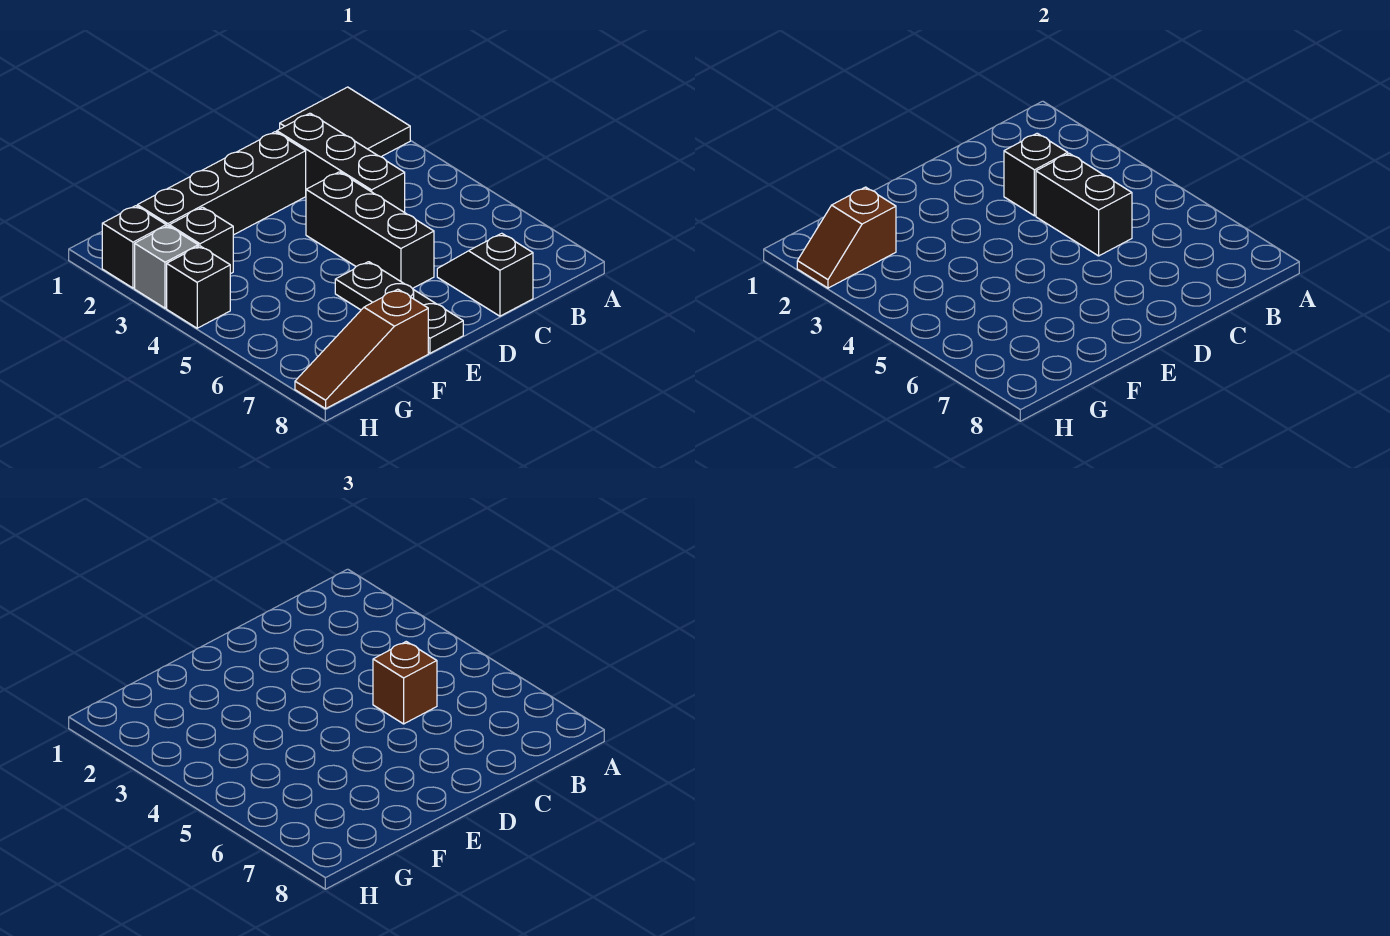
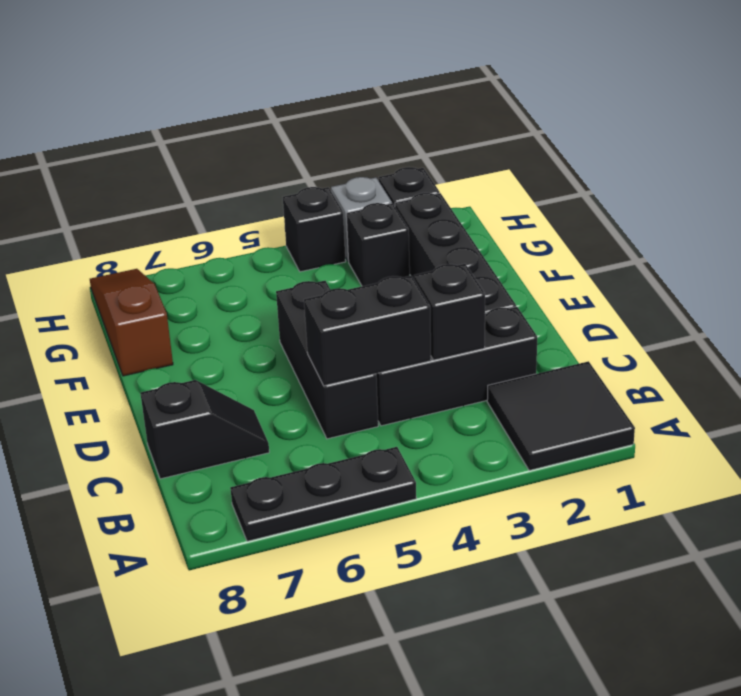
brown 1x1 brick [373,642,437,724] -> none
black 1x3 brick [306,172,434,289] -> black 1x3 brick turned to [276,281,378,439]
black 1x3 plate [335,262,463,353] -> black 1x3 plate moved to [230,447,416,541]
brown 1x2 slope [797,187,896,288] -> none

